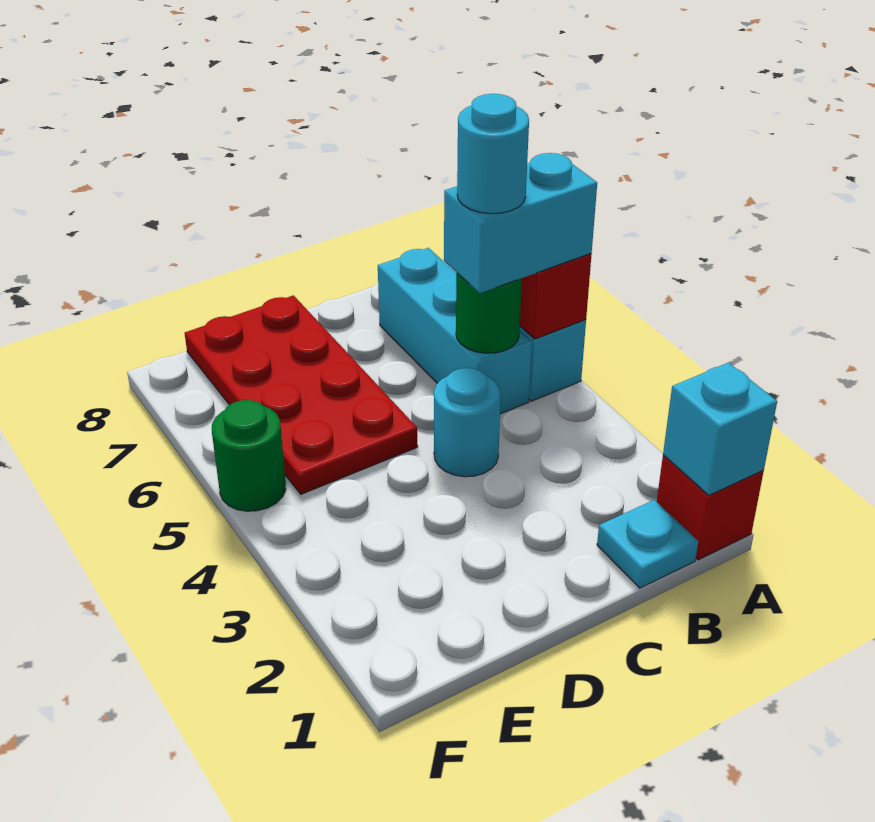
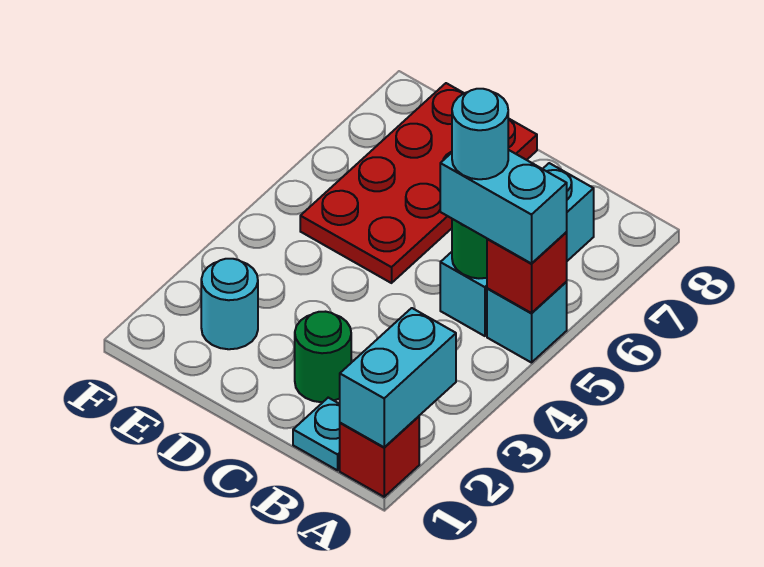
cyan 1x1 brick [663,363,777,495] -> cyan 1x2 brick [340,308,456,447]
cyan 1x1 round brick [434,368,501,477] -> cyan 1x1 round brick moved to [201,259,258,349]
green 1x1 round brick [212,400,286,511] -> green 1x1 round brick moved to [295,312,351,402]

